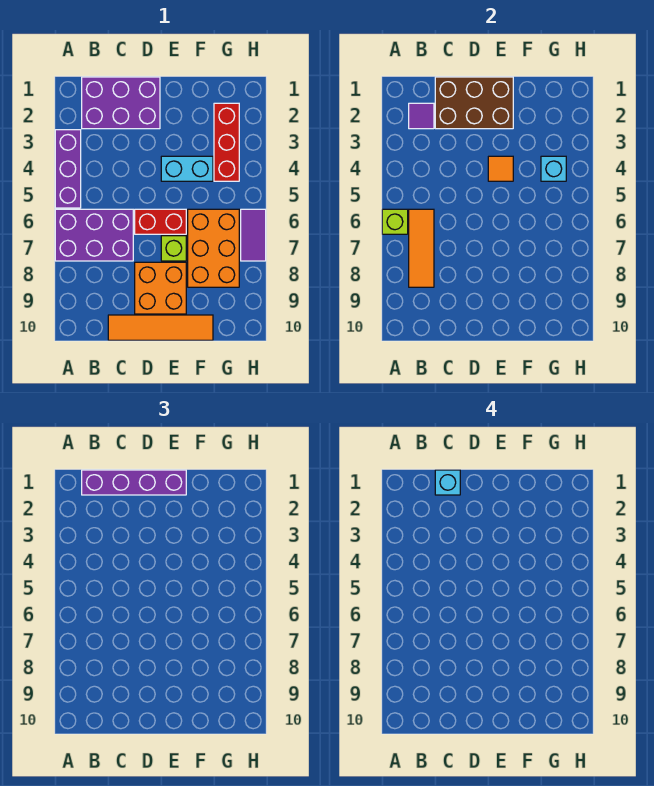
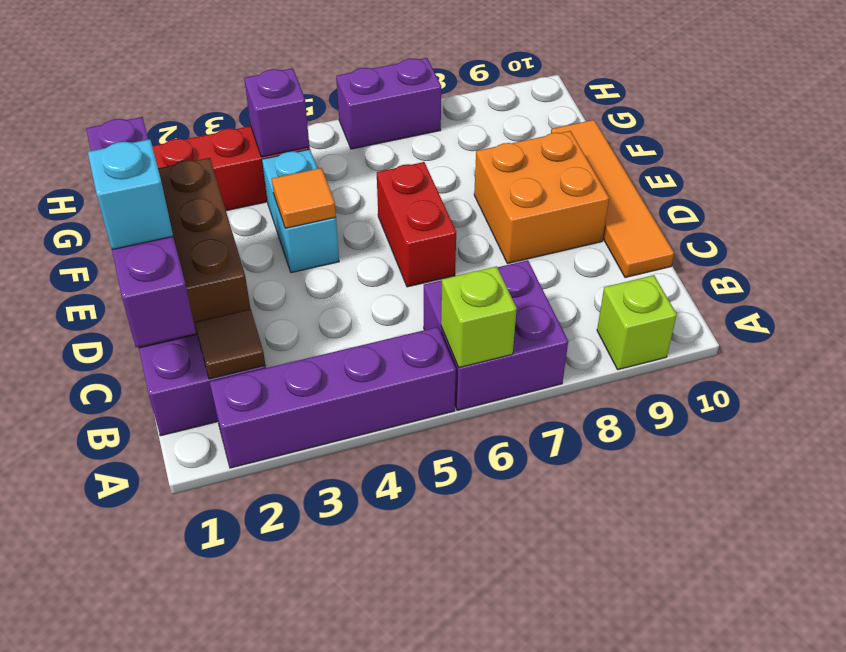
purple 1x3 brick [55,130,81,208] -> purple 1x4 brick [210,327,456,468]
purple 2x3 brick [55,209,133,261] -> purple 2x2 brick [424,260,568,410]
purple 1x1 tile [409,103,434,129] -> brown 1x1 tile [195,309,265,379]
orange 1x3 tile [409,209,434,287] -> none
lime 1x1 brick [161,236,186,261] -> lime 1x1 brick moved to [597,275,677,370]
orange 2x3 brick [188,209,239,287] -> none
cyan 1x1 brick [541,156,566,181] -> purple 1x1 brick [244,68,309,157]
purple 1x2 tile [241,209,266,261] -> purple 1x2 brick [336,58,441,149]

